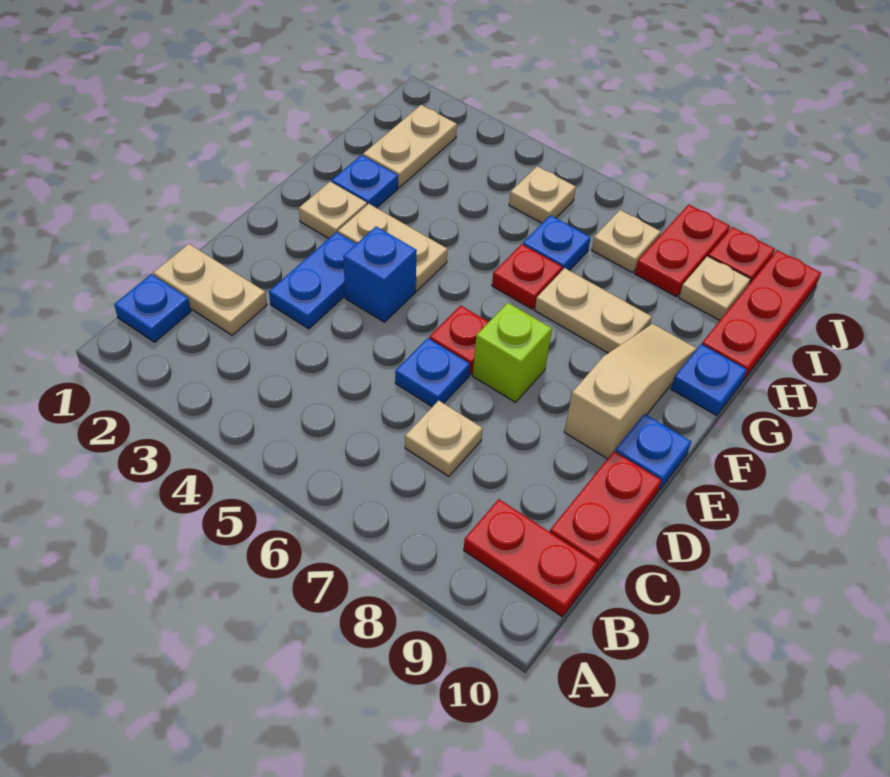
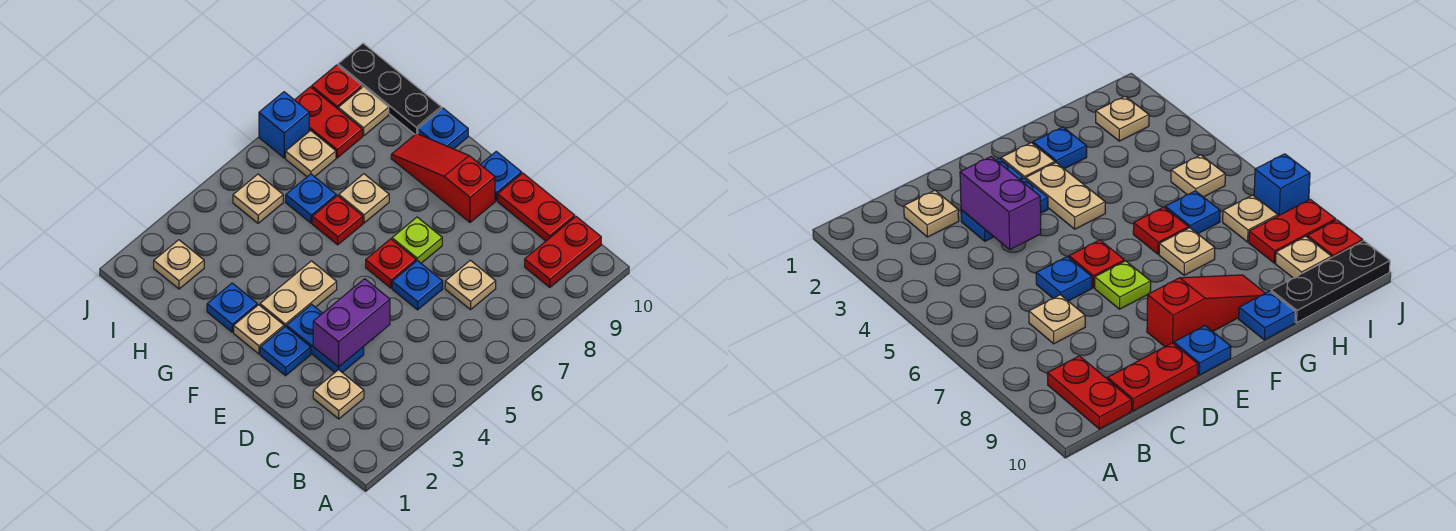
blue 1x1 plate [114,274,191,342] -> blue 1x1 plate moved to [260,326,311,376]
tan 1x2 plate [153,244,267,335] -> tan 1x1 plate [313,370,364,419]
none -> purple 1x2 brick [313,279,390,367]
blue 1x1 brick [343,227,417,322] -> blue 1x1 brick moved to [259,92,309,158]
lime 1x1 brick [473,303,552,402] -> lime 1x1 plate [392,217,442,263]
tan 1x3 slope [564,324,697,459] -> red 1x3 slope [391,133,495,222]
tan 1x2 plate [535,268,652,353] -> tan 1x1 plate [339,174,389,223]
tan 1x2 plate [363,105,457,187] -> tan 1x1 plate [154,240,204,289]
red 1x3 plate [702,250,821,380] -> black 1x3 plate [338,43,442,134]

